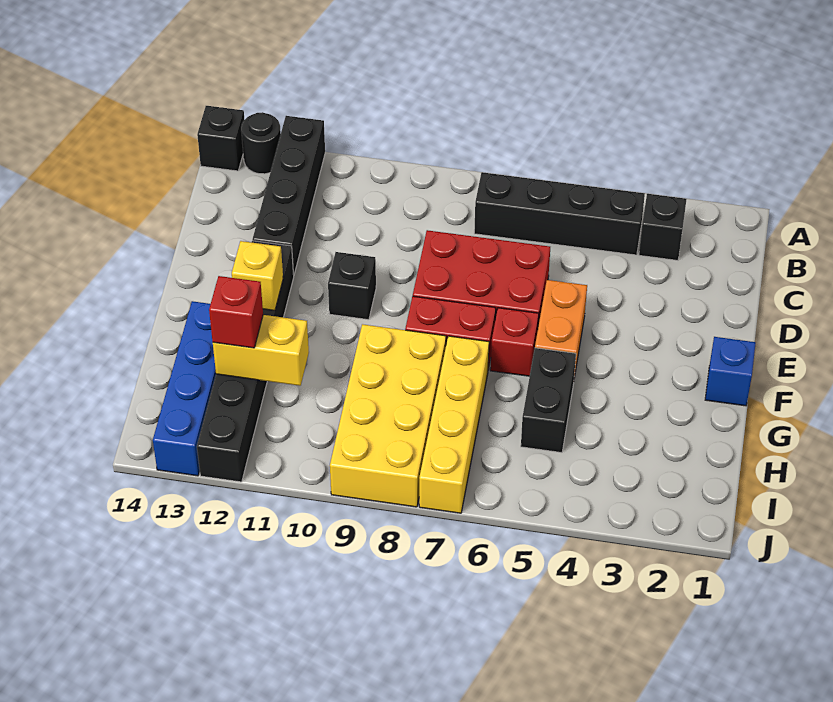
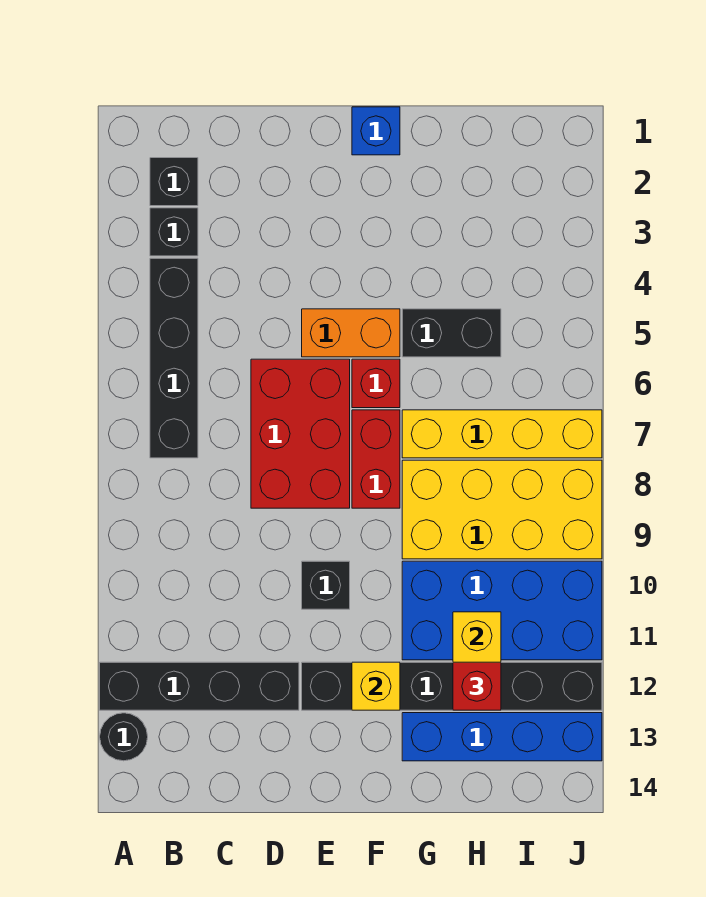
black 1x1 brick [197,106,244,171] -> black 1x1 brick moved to [150,158,198,206]
none -> blue 2x4 brick [402,561,602,660]

